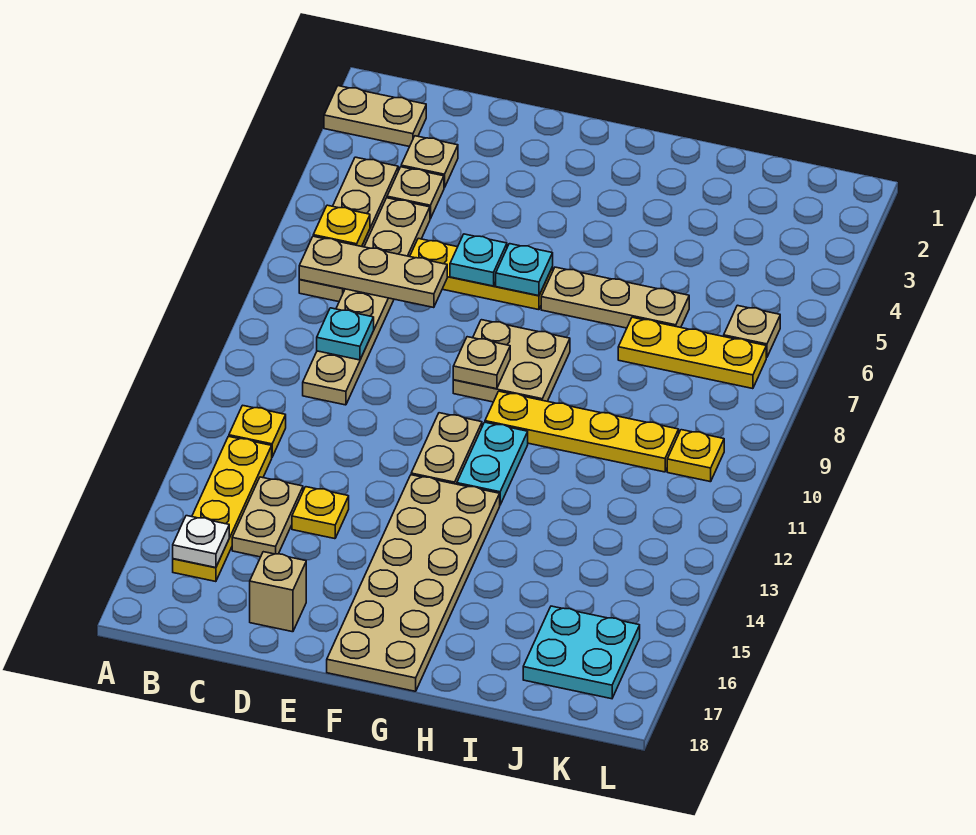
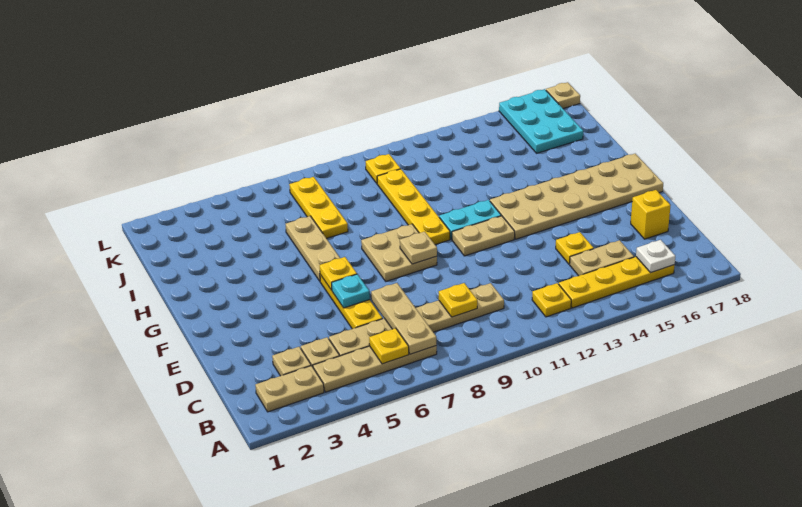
tan 1x2 plate [324,86,426,147] -> tan 1x2 plate turned to [255,366,324,412]
cyan 1x1 plate [317,308,374,360] -> yellow 1x1 plate [439,283,477,317]
tan 1x1 brick [250,552,306,632] -> yellow 1x1 brick [631,190,671,239]
cyan 1x1 plate [496,244,553,296] -> yellow 1x1 plate [320,257,357,290]
cyan 2x2 plate [523,606,640,699] -> cyan 2x3 plate [499,89,583,153]
tan 1x1 plate [724,305,780,358] -> tan 1x1 plate moved to [546,82,580,109]

